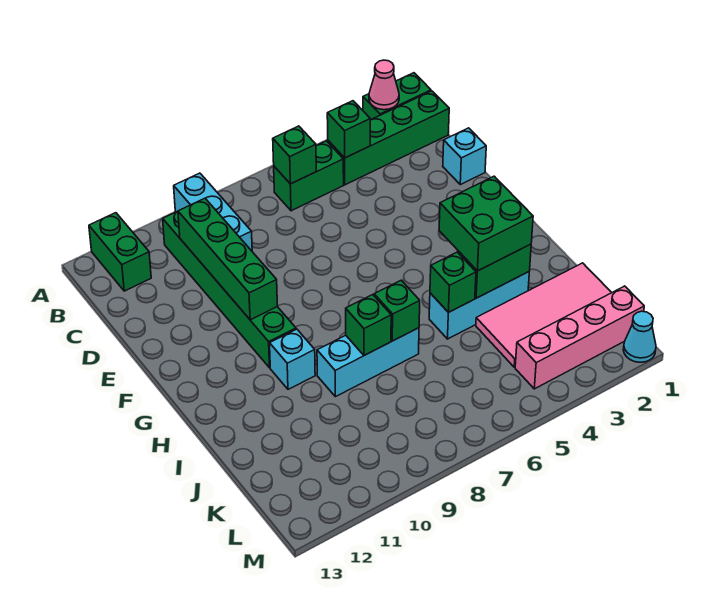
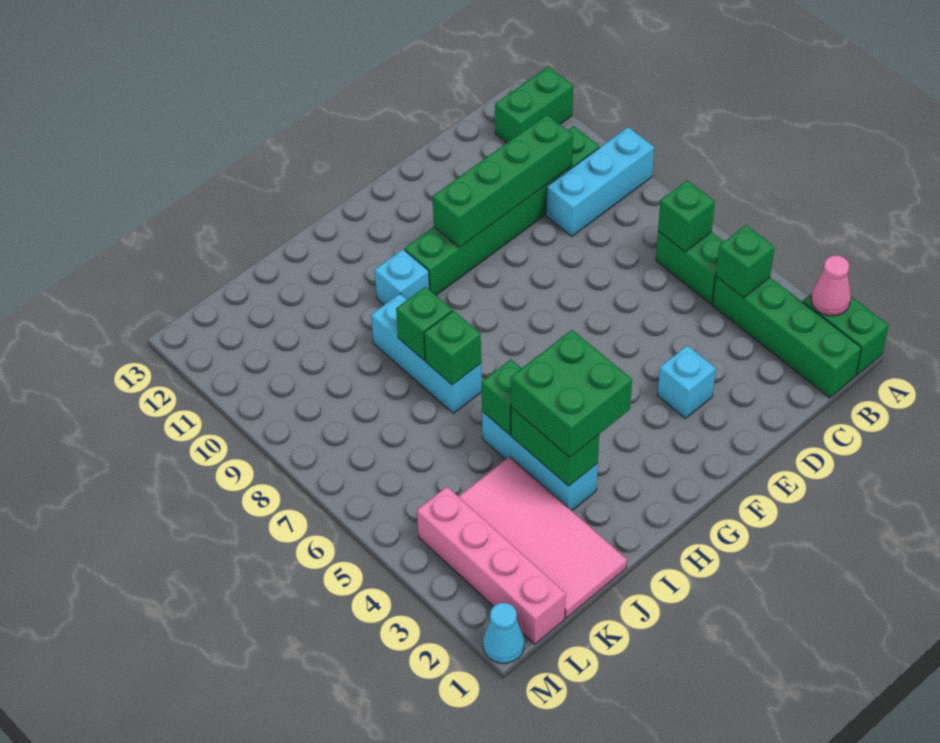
cyan 1x1 brick [443,128,486,185] -> cyan 1x1 brick moved to [657,345,716,418]

